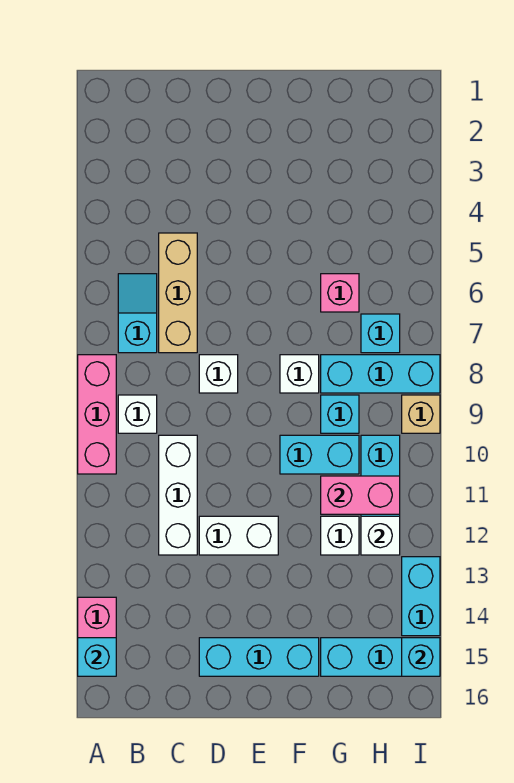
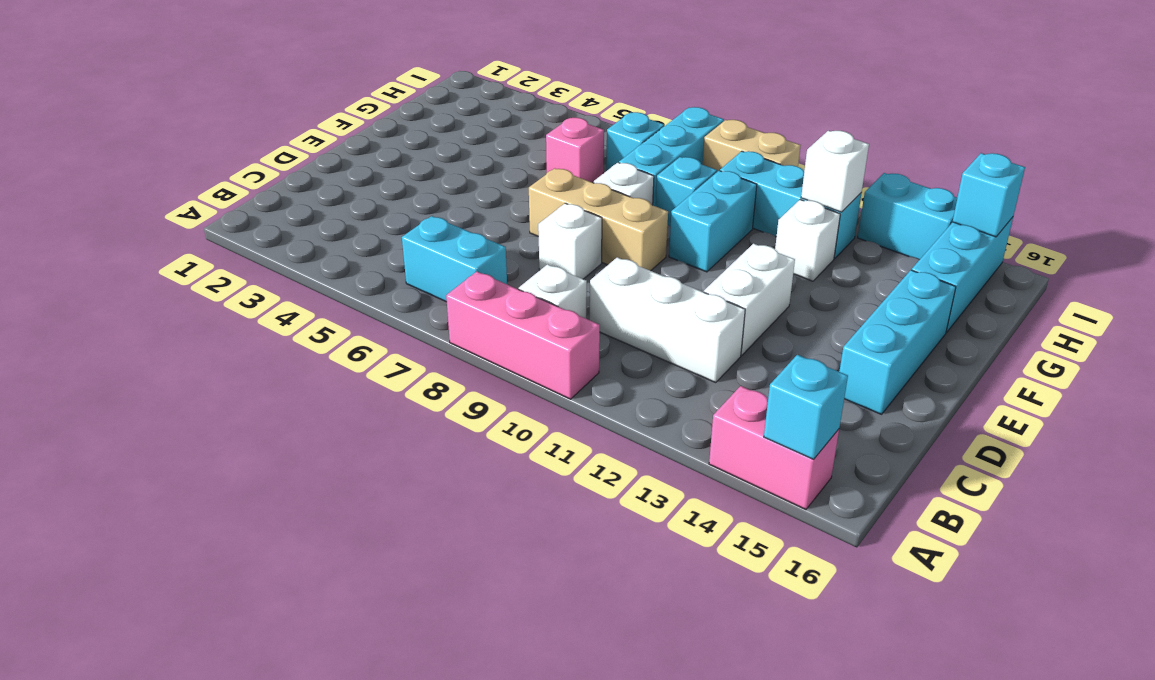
cyan 1x2 slope [118,274,157,353] -> cyan 1x2 brick [402,216,507,302]
tan 1x3 brick [159,233,197,353] -> tan 1x3 brick moved to [529,168,668,271]
pink 1x2 brick [321,476,400,514] -> none
tan 1x1 brick [402,395,440,433] -> tan 1x2 brick [703,120,801,172]

